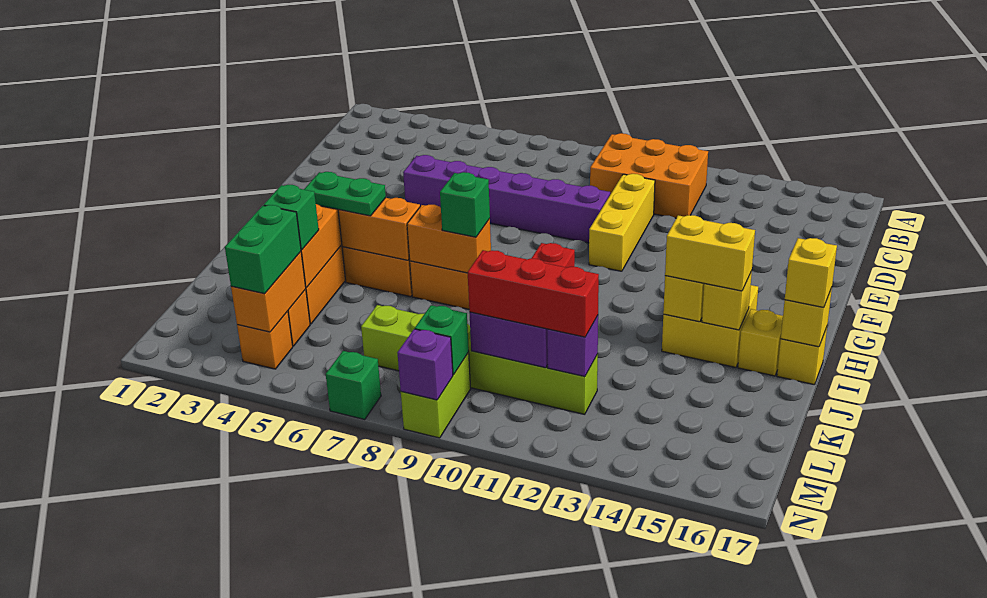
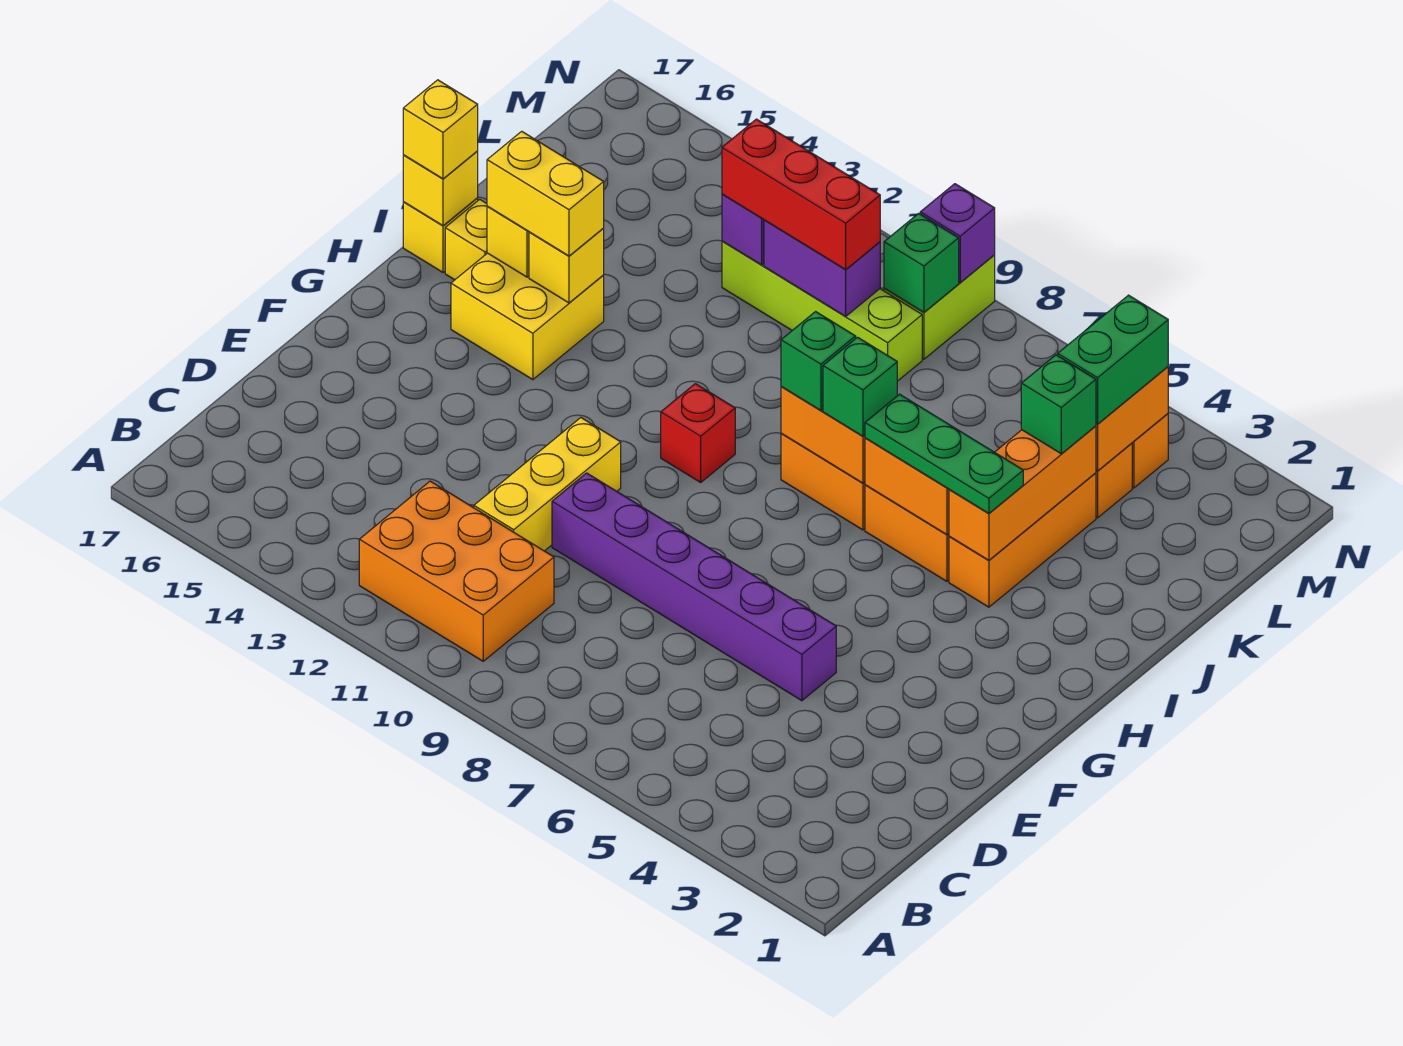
green 1x2 plate [304,172,386,216] -> green 1x3 plate [865,394,1023,513]
lime 1x6 brick [361,305,598,414] -> lime 1x4 brick [722,241,922,381]
green 1x1 brick [326,351,381,419] -> green 1x1 brick moved to [823,337,897,436]

